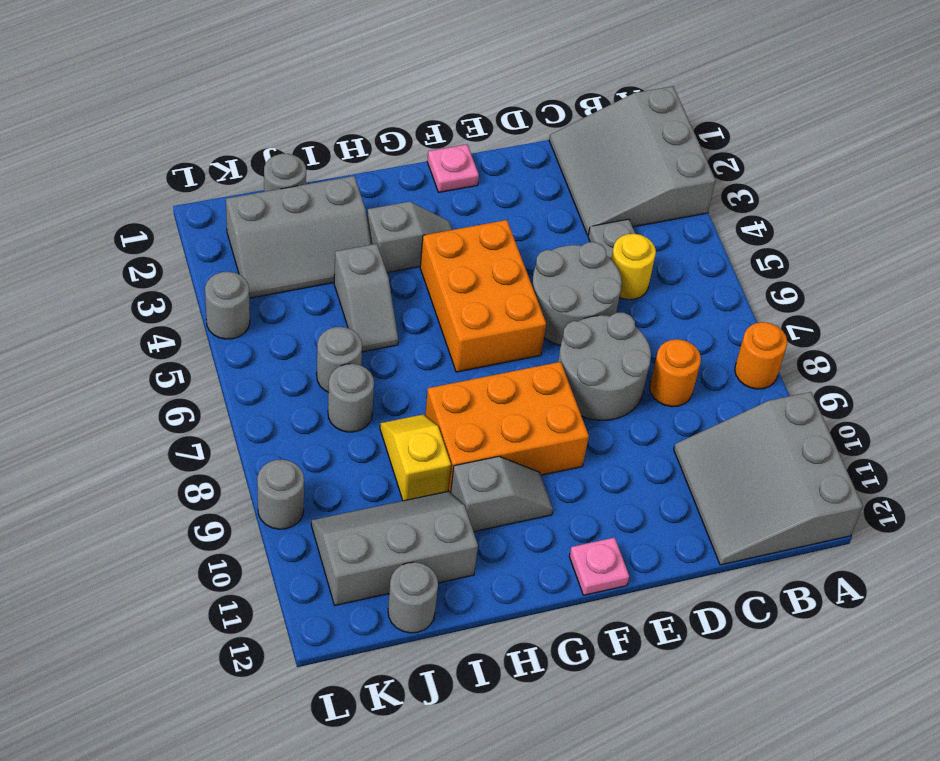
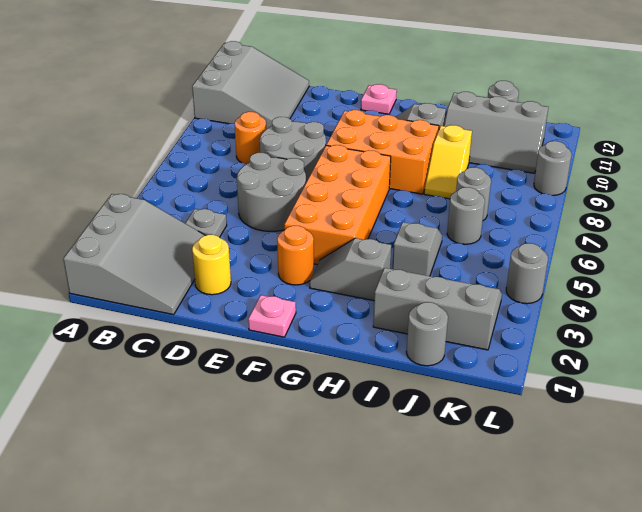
orange 1x1 round brick [735,322,787,389] -> orange 1x1 round brick moved to [277,226,314,285]
yellow 1x1 round brick [611,234,656,300] -> yellow 1x1 round brick moved to [192,235,231,295]
orange 2x3 brick [420,220,546,372] -> orange 2x4 brick [284,145,391,265]

